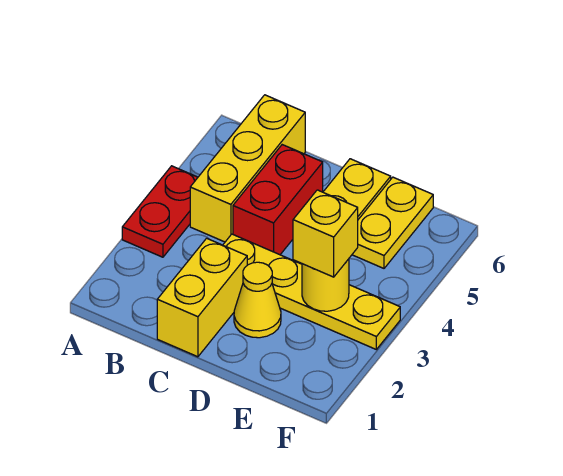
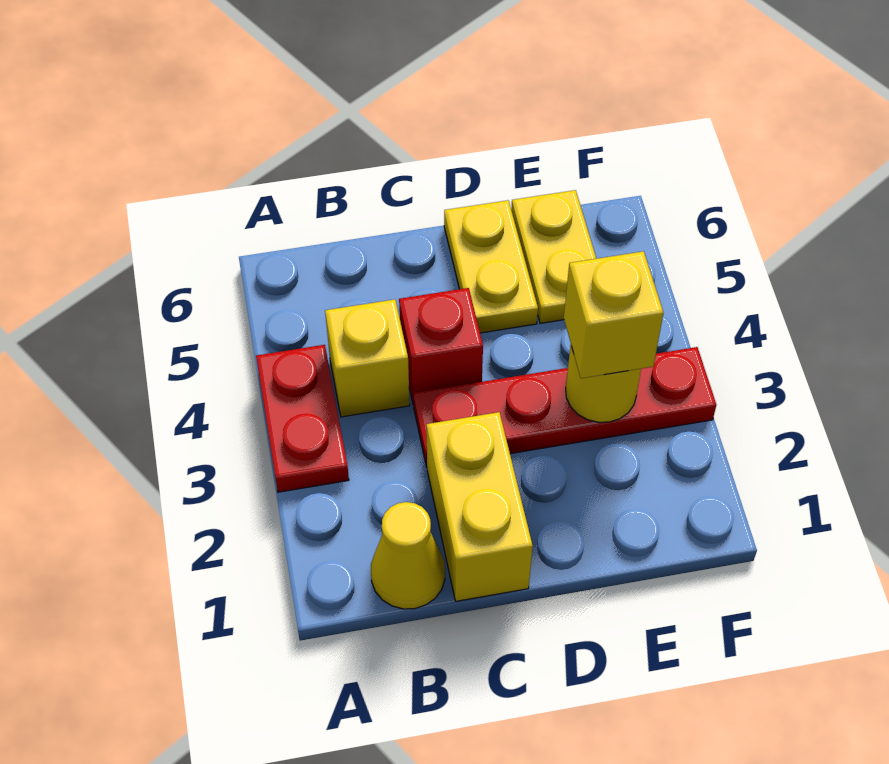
yellow 1x3 brick [190,95,305,242] -> yellow 1x1 brick [325,299,410,417]
yellow 1x4 plate [223,234,400,349] -> red 1x4 plate [413,347,716,467]
red 1x2 brick [233,145,323,255] -> red 1x1 brick [399,288,483,405]
yellow 1x1 cone [234,262,281,338] -> yellow 1x1 cone moved to [371,502,445,609]

